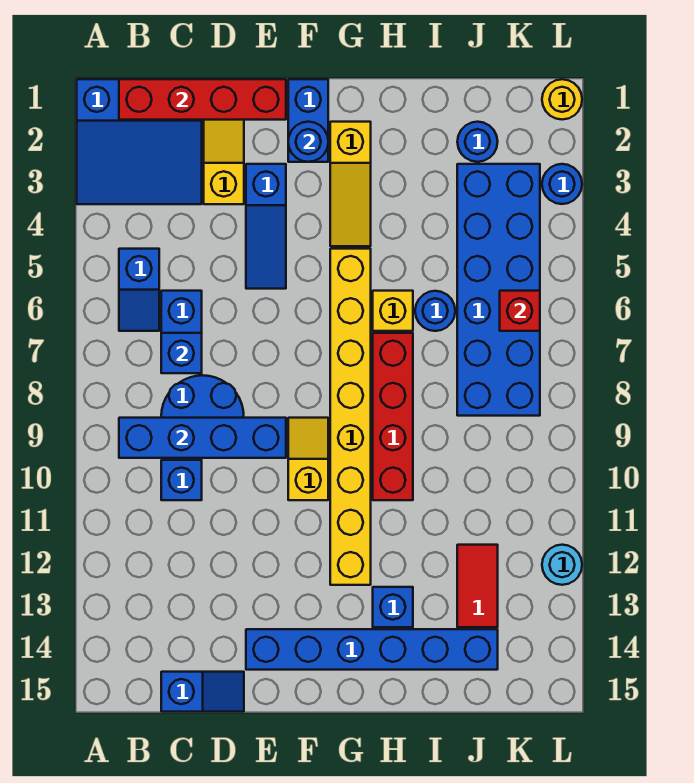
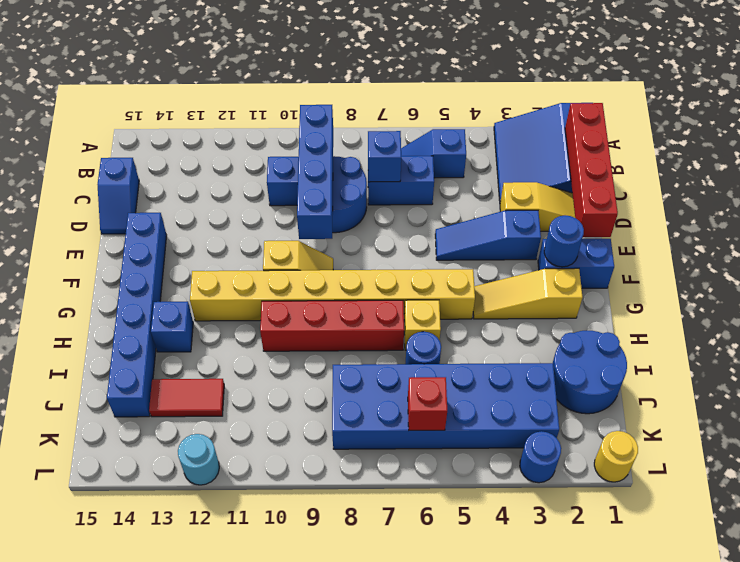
blue 1x1 round brick [457,122,498,162] -> blue 2x2 round brick [553,330,627,414]

